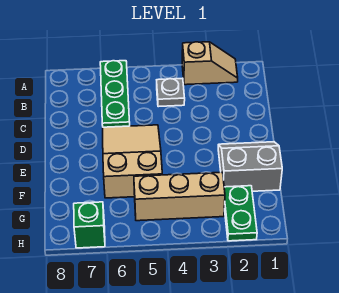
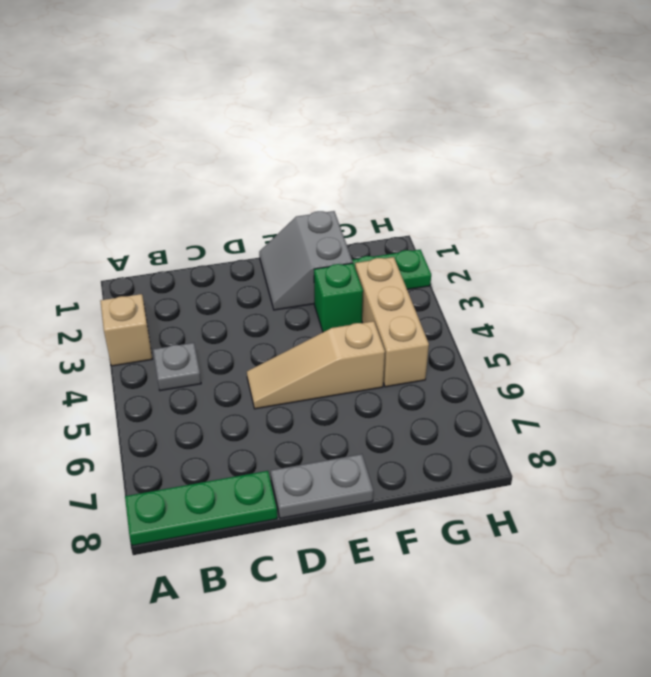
green 1x3 plate [100,61,130,127] -> green 1x3 plate moved to [125,471,277,546]
tan 2x3 slope [103,125,162,198] -> tan 1x3 slope [247,321,385,409]
none -> grey 1x2 plate [271,454,373,518]
green 1x1 brick [74,202,105,248] -> green 1x1 brick moved to [314,263,363,332]

